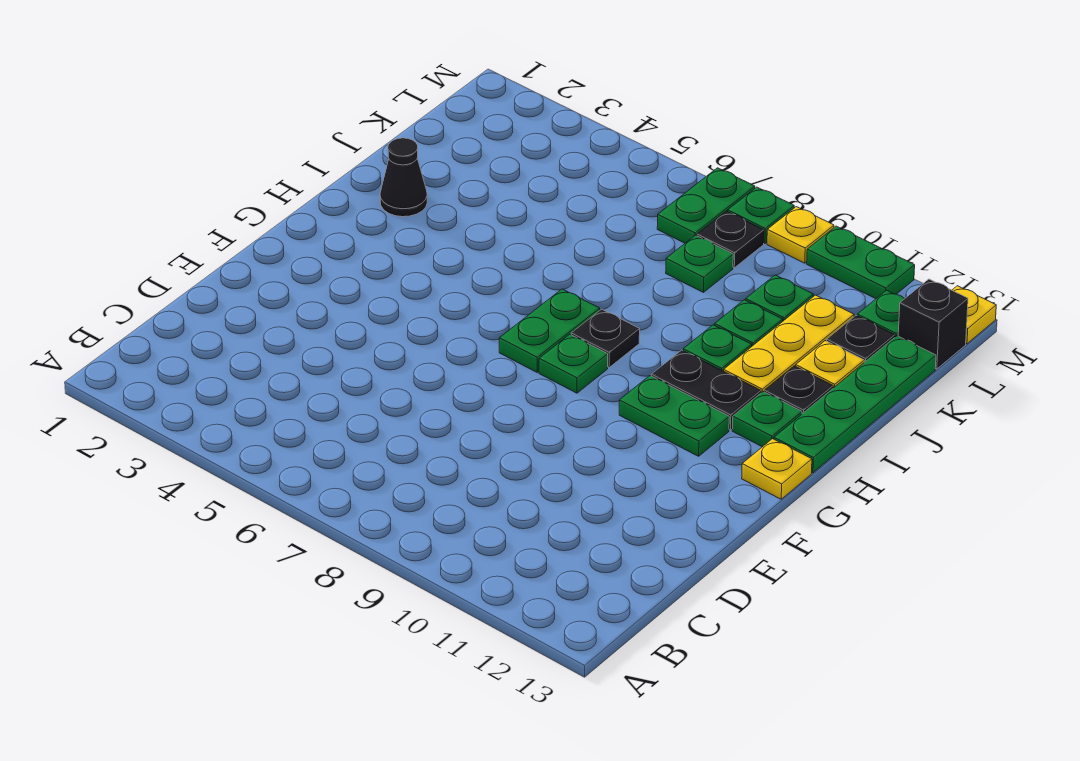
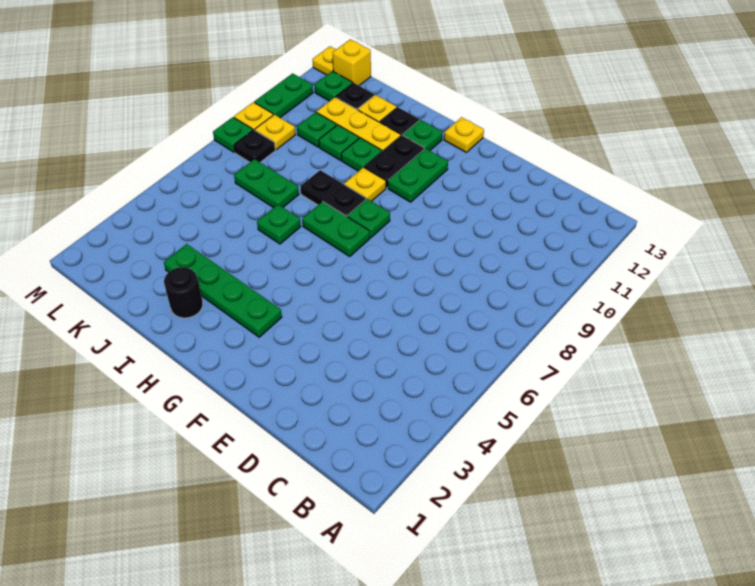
black 1x1 plate [571,309,640,368] -> black 1x2 plate [300,170,366,216]
none -> yellow 1x1 plate [344,167,386,201]
green 1x4 plate [774,336,936,473] -> green 1x4 plate moved to [164,244,282,337]
black 1x1 cone [380,138,427,217] -> black 1x1 round brick [164,267,203,318]
green 1x1 plate [666,235,733,292] -> green 1x1 plate moved to [257,205,301,244]
green 1x2 plate [657,168,755,243] -> green 1x2 plate moved to [234,159,299,208]
none -> yellow 1x1 plate [255,115,295,150]
black 1x1 brick [898,279,968,369] -> yellow 1x1 brick [333,39,371,86]

